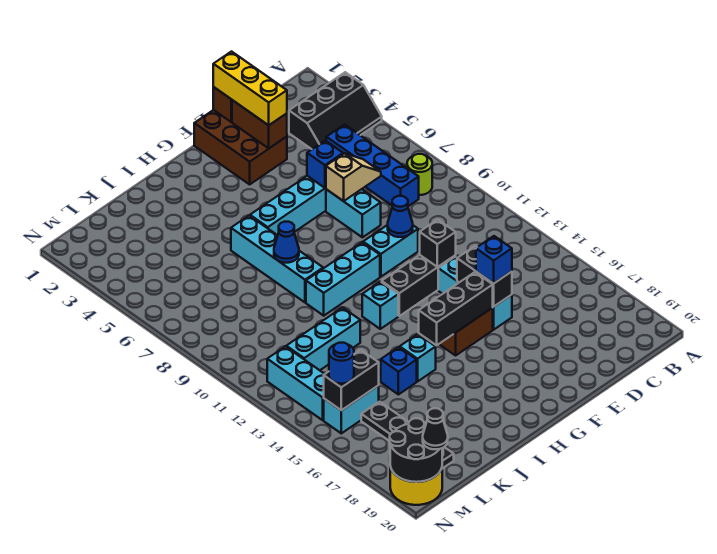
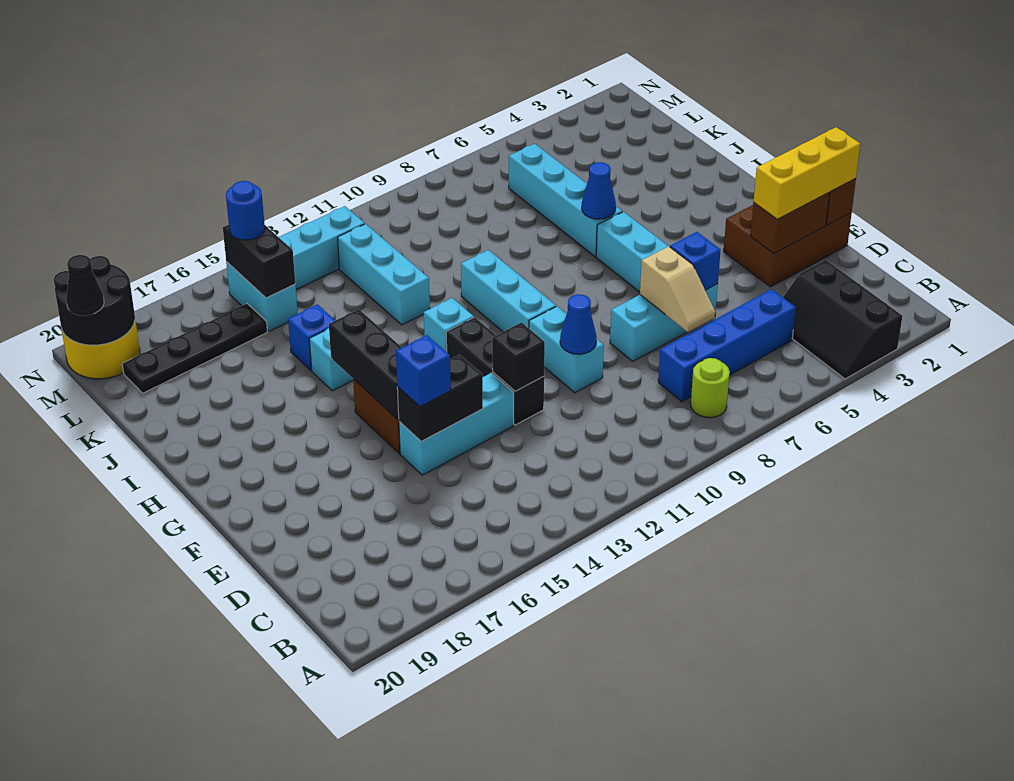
cyan 1x4 brick [231,216,323,302] -> cyan 1x4 brick turned to [509,144,622,257]
blue 1x1 cone [274,222,299,263] -> blue 1x1 cone moved to [582,162,616,219]

